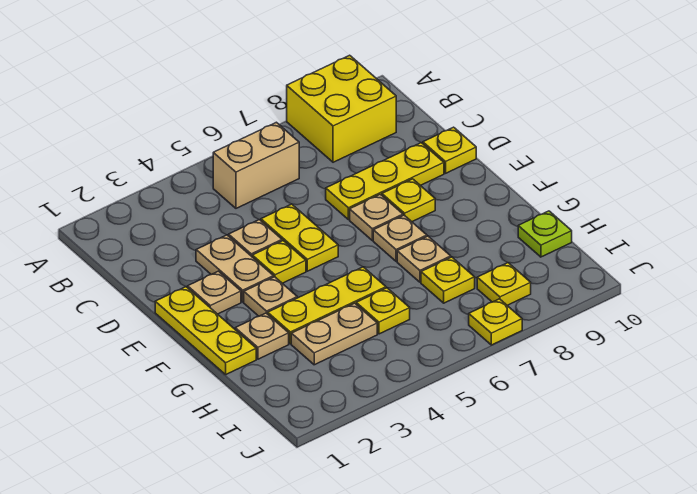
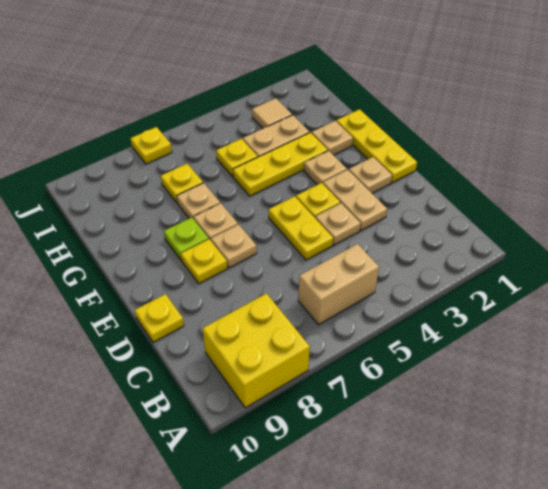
yellow 1x3 plate [326,143,444,220] -> none
lime 1x1 plate [518,211,572,257] -> lime 1x1 plate moved to [164,217,209,260]
none -> tan 1x1 tile [252,98,292,128]
yellow 1x1 plate [477,263,531,305] -> none

